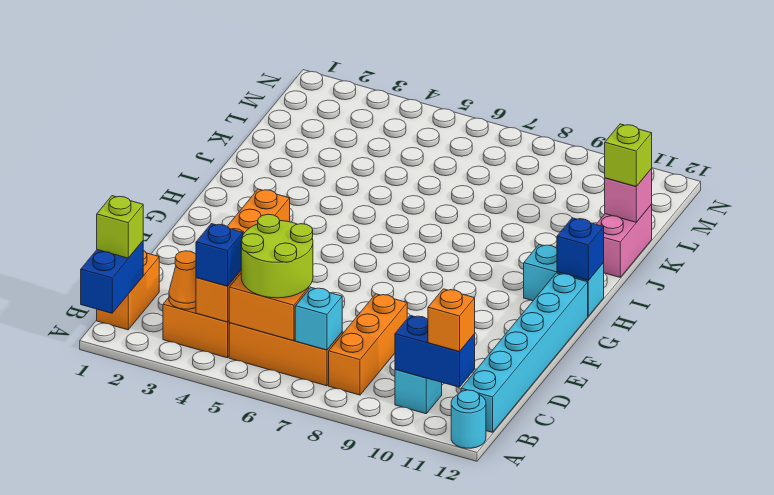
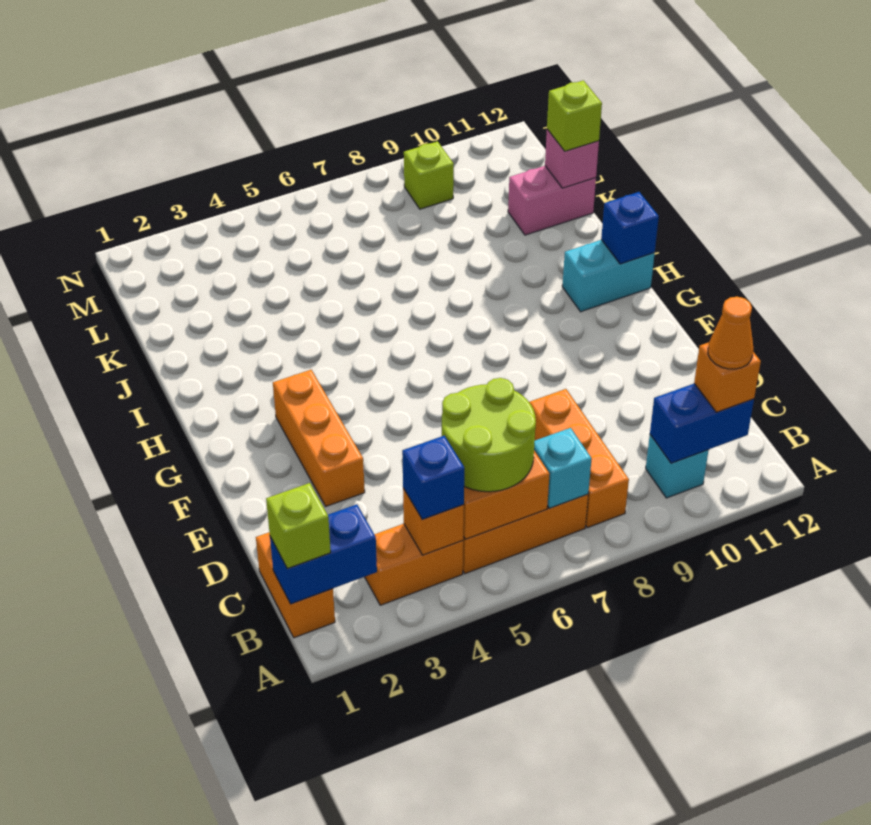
blue 1x2 brick [81,241,143,313] -> blue 1x2 brick turned to [270,504,377,604]
cyan 1x1 round brick [451,390,486,448] -> none
orange 1x1 cone [169,251,196,309] -> orange 1x1 cone moved to [708,297,754,369]
cyan 1x6 brick [461,273,588,432] -> none
pink 1x2 brick [596,205,652,277] -> pink 1x2 brick turned to [508,166,596,235]
none -> lime 1x1 brick [404,141,454,209]

